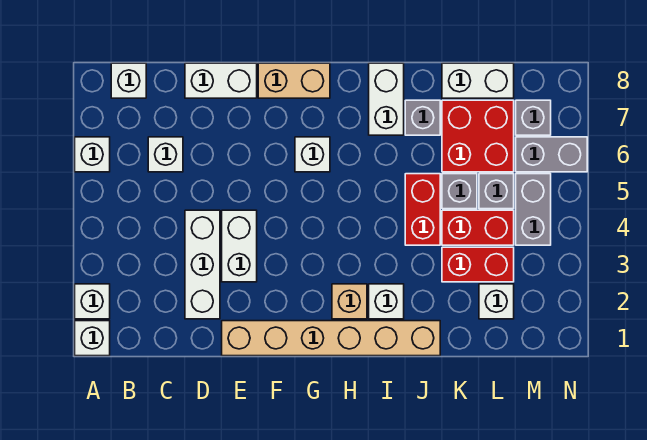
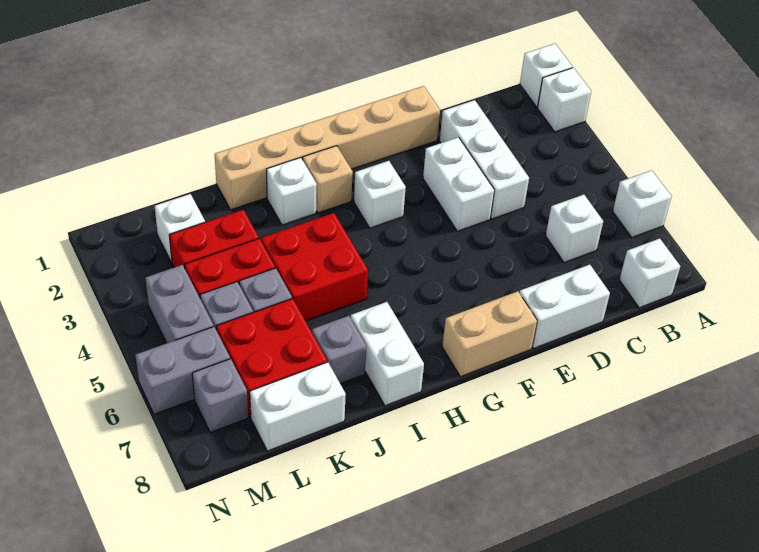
white 1x1 brick [295,137,330,172] -> white 1x1 brick moved to [354,161,406,228]
red 1x2 brick [405,174,440,245] -> red 2x2 brick [261,213,368,321]

